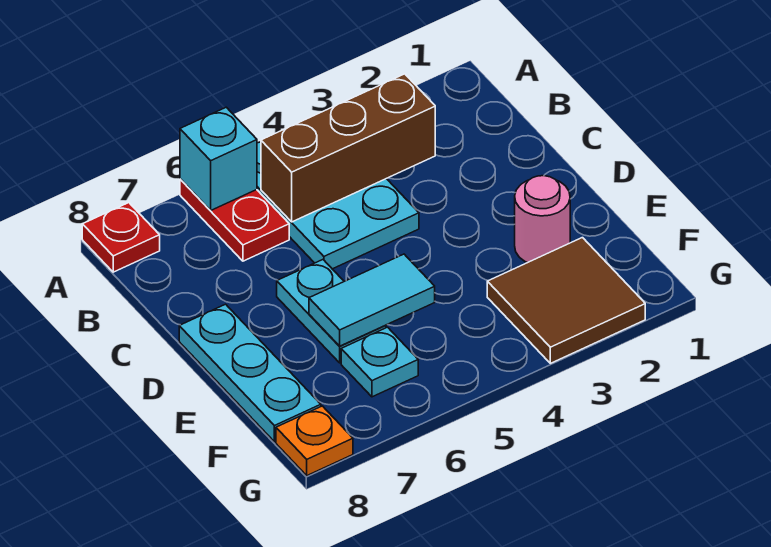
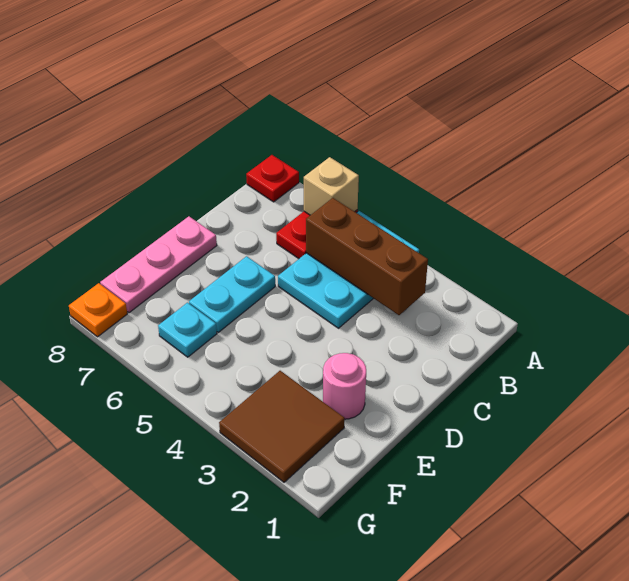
cyan 1x1 brick [180,107,257,211] -> tan 1x1 brick [304,157,359,215]
cyan 1x3 plate [179,304,321,442] -> pink 1x3 plate [100,216,217,313]
cyan 1x2 tile [309,254,435,346] -> none

